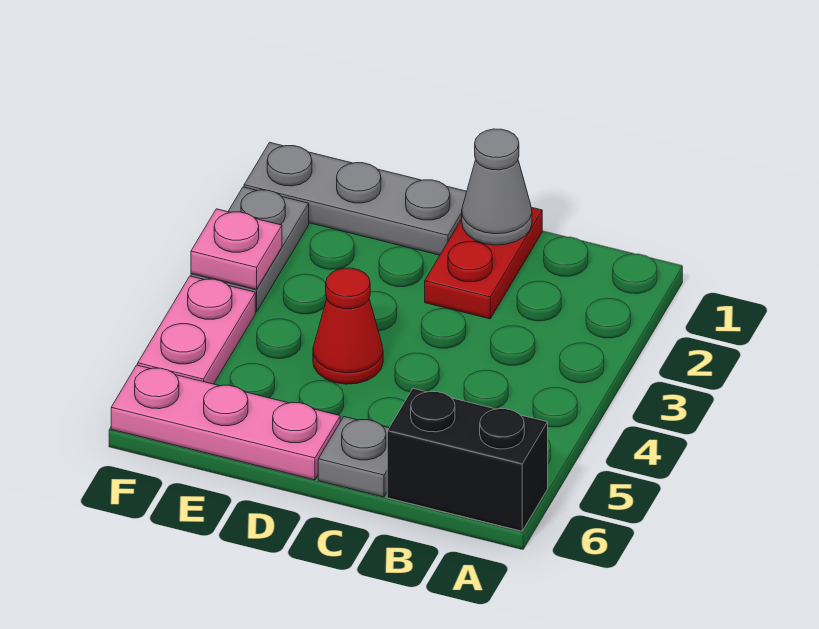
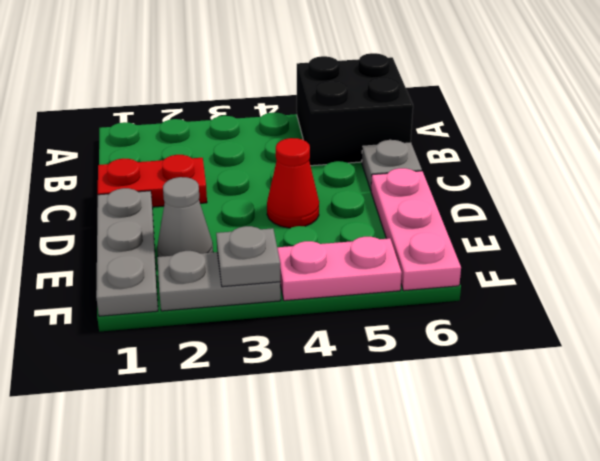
black 1x2 brick [387,389,548,531] -> black 2x2 brick [297,53,413,166]
grey 1x1 cone [462,129,532,245] -> grey 1x1 cone moved to [157,177,213,257]
pink 1x1 plate [191,209,282,289] -> grey 1x1 plate [216,226,280,287]

